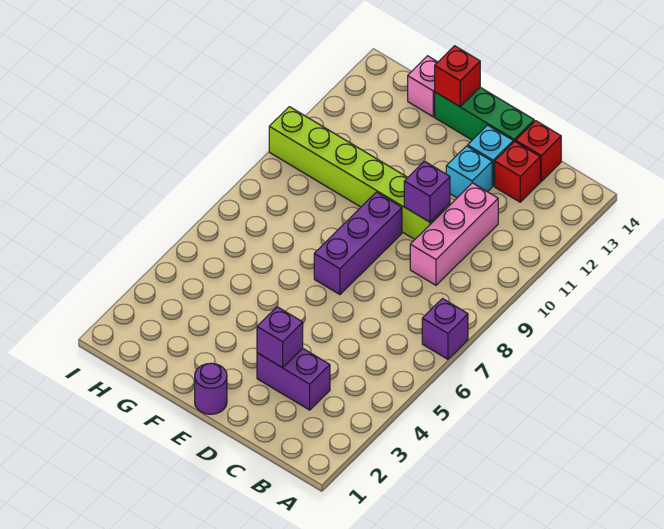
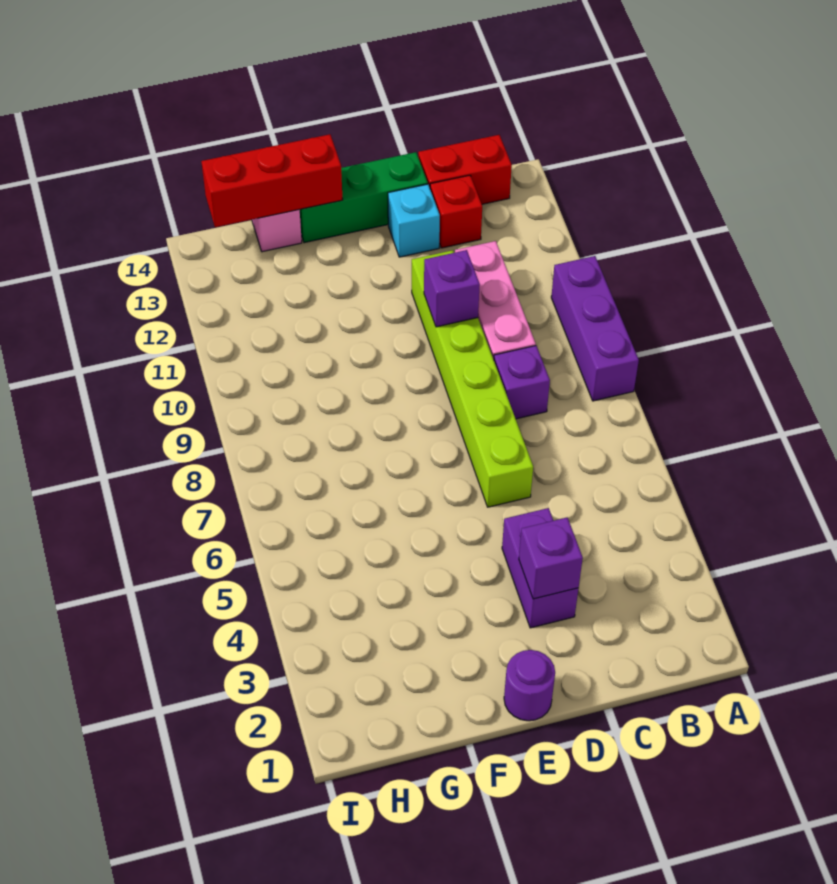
purple 1x1 brick [422,299,468,359] -> purple 1x1 brick moved to [494,345,550,419]
purple 1x2 brick [257,348,330,410] -> purple 1x2 brick turned to [502,508,578,628]
red 1x1 brick [516,121,561,181] -> red 1x2 brick [418,135,512,204]
lime 1x6 brick [269,107,450,239] -> lime 1x6 brick turned to [412,250,533,507]
cyan 1x1 brick [446,146,492,198] -> none
purple 1x3 brick [314,192,402,295] -> purple 1x3 brick moved to [551,256,639,401]
red 1x1 brick [435,46,480,107] -> red 1x3 brick [201,134,343,227]

